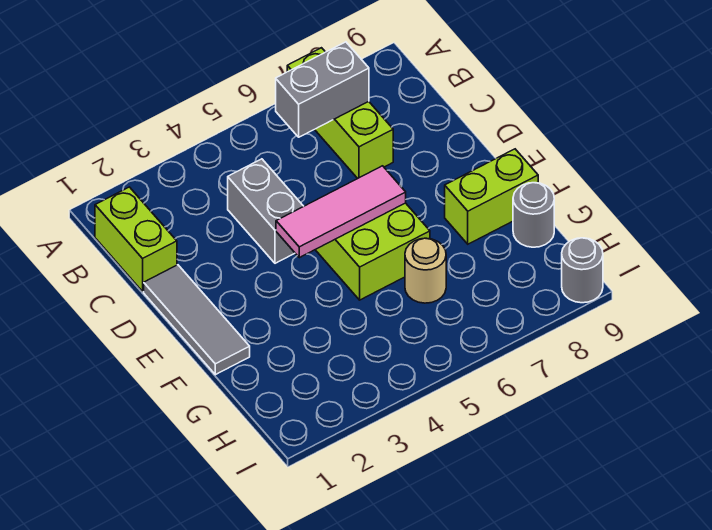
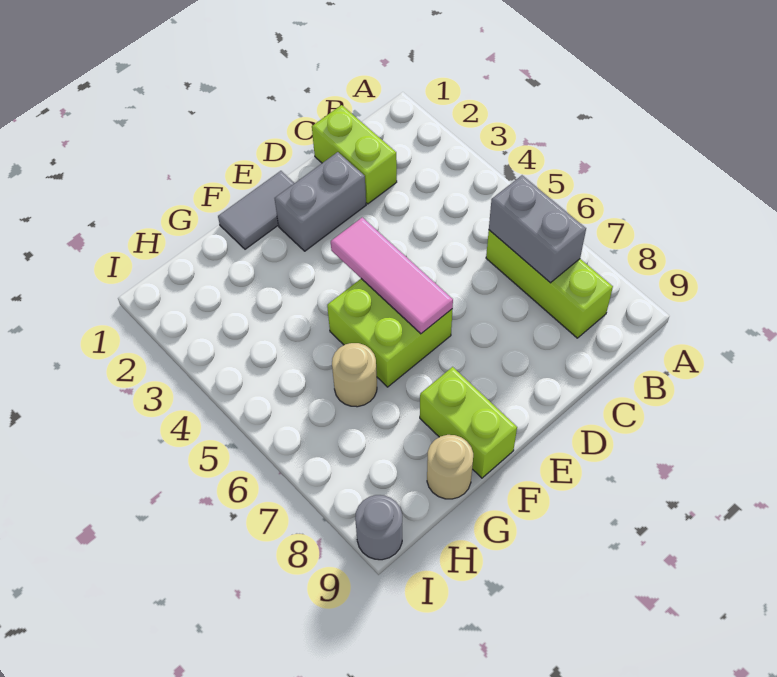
lime 1x3 brick [287,48,393,178] -> lime 1x3 brick turned to [486,230,613,338]
lime 1x2 brick [95,187,177,291] -> lime 1x2 brick turned to [312,105,397,204]
grey 1x2 brick [228,159,304,263] -> grey 1x2 brick moved to [275,152,366,251]
grey 1x3 tile [144,265,250,375] -> grey 1x2 tile [218,171,294,249]
grey 1x1 round brick [513,183,554,247] -> tan 1x1 round brick [427,435,473,499]

